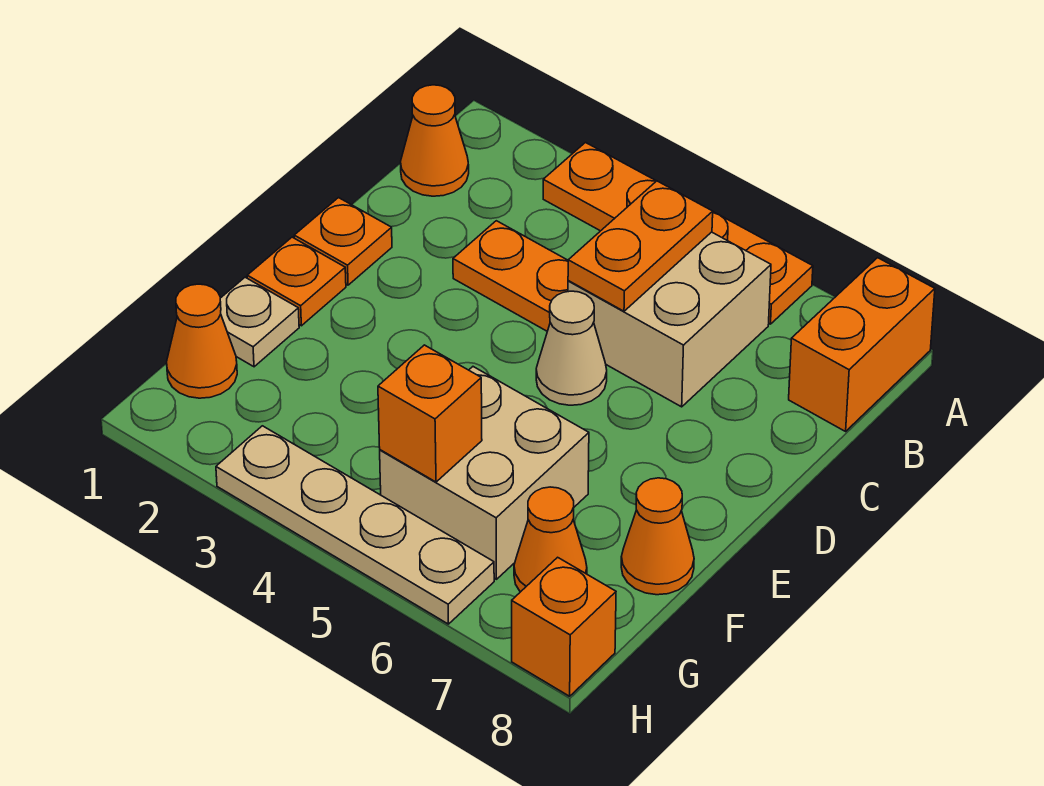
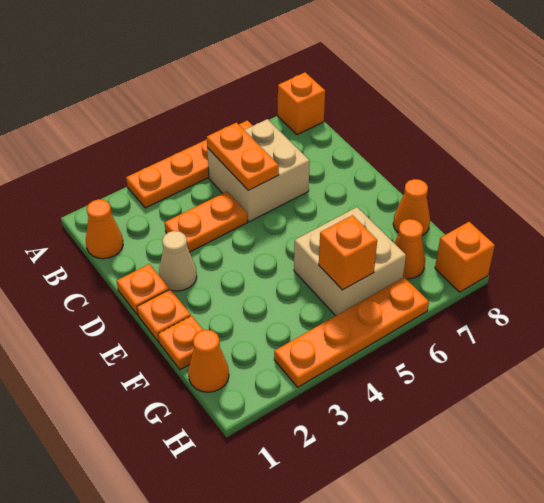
orange 1x2 brick [789,258,935,431] -> orange 1x1 brick [278,72,325,135]
tan 1x1 cone [536,291,607,405] -> tan 1x1 cone moved to [159,231,197,291]
tan 1x1 plate [220,277,299,367] -> orange 1x1 plate [158,316,203,370]
tan 1x4 plate [216,426,494,624] -> orange 1x4 plate [274,277,429,387]

